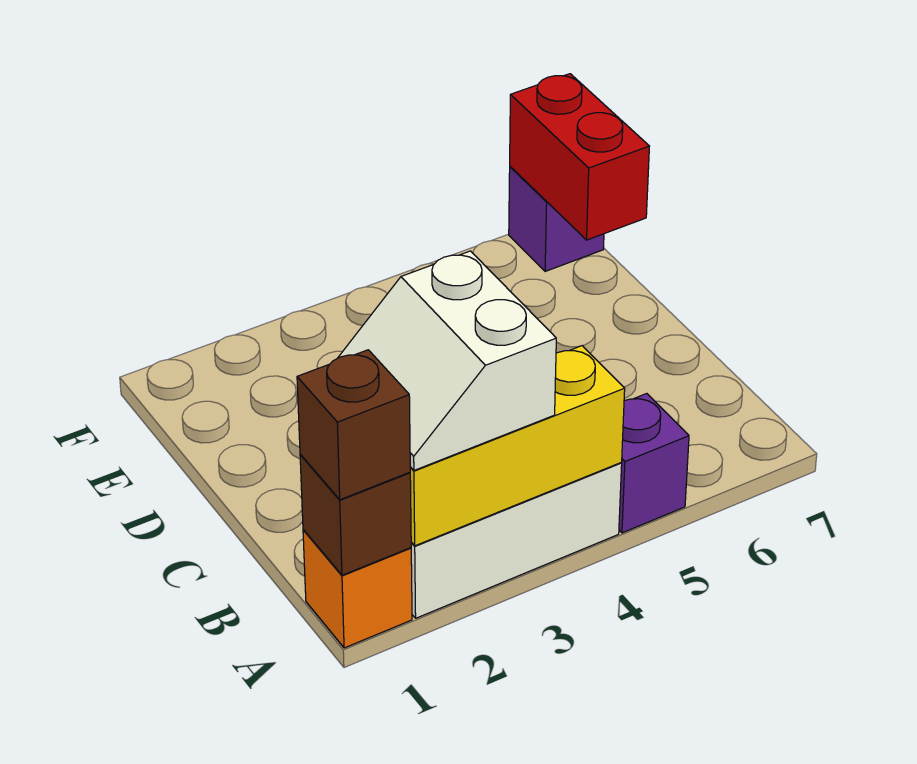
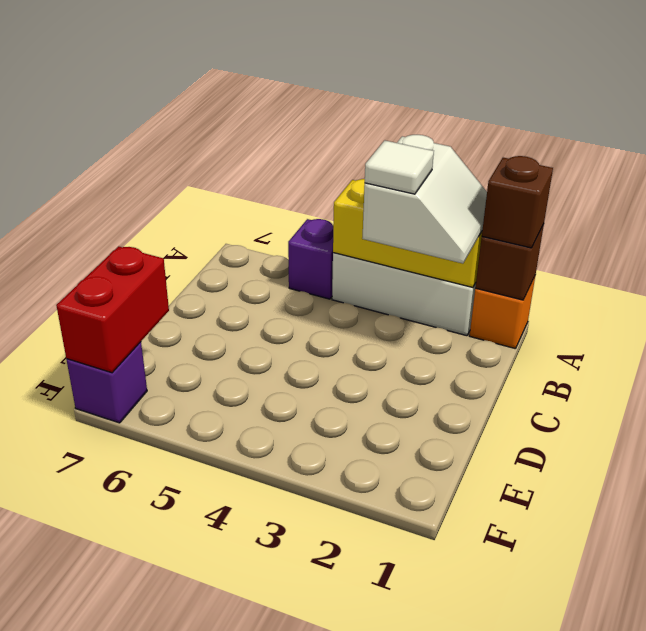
none -> white 1x1 tile [365,140,434,194]

